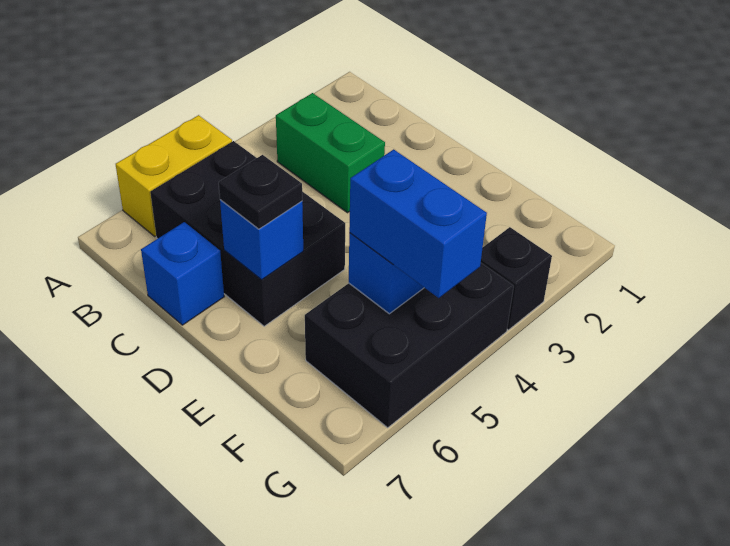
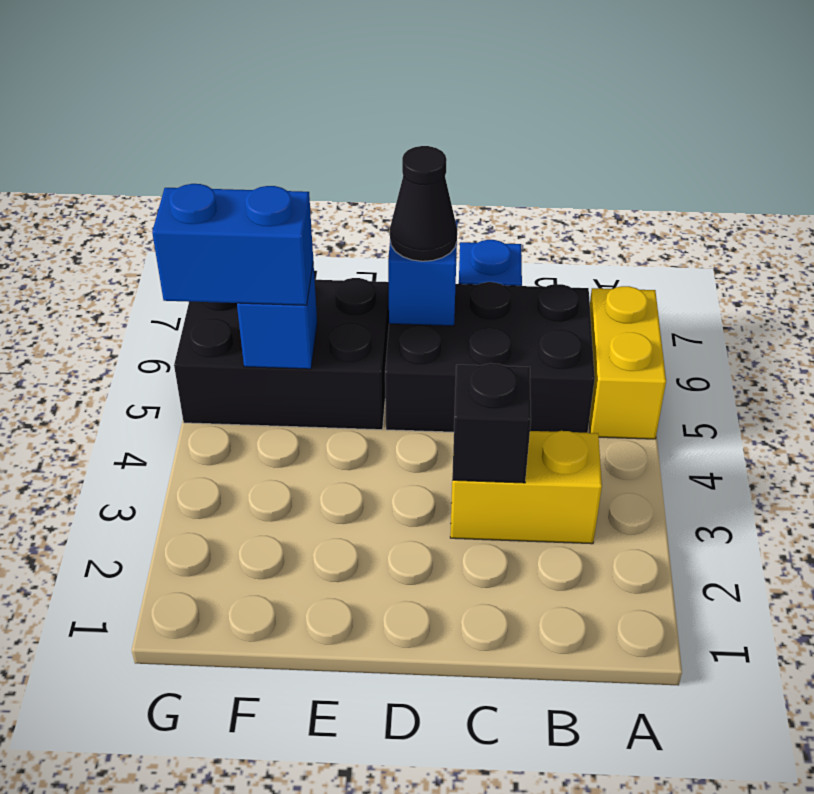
green 1x2 brick [276,93,385,213] -> yellow 1x2 brick [450,431,602,544]
black 1x1 plate [219,155,302,229] -> black 1x1 cone [390,146,457,261]
black 2x3 brick [305,263,514,428] -> black 2x3 brick turned to [174,278,389,430]
black 1x1 brick [481,227,552,330] -> black 1x1 brick moved to [452,363,531,483]

